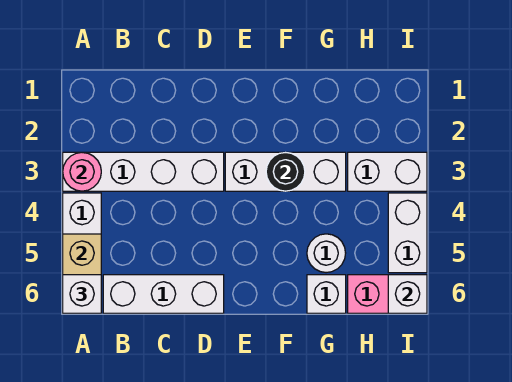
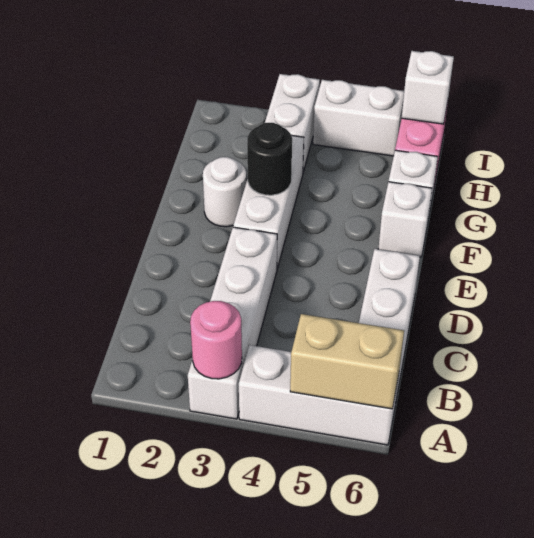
white 1x1 brick [63,275,101,313] -> white 1x1 brick moved to [378,182,432,257]
white 1x1 round brick [307,234,346,273] -> white 1x1 round brick moved to [203,157,246,227]

